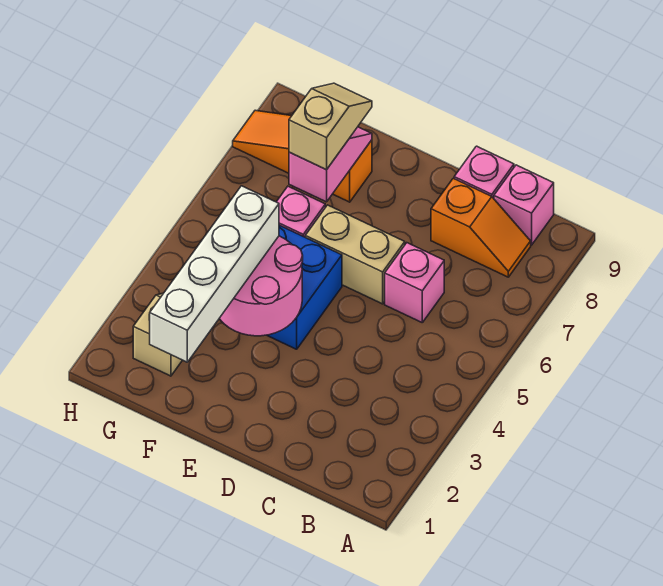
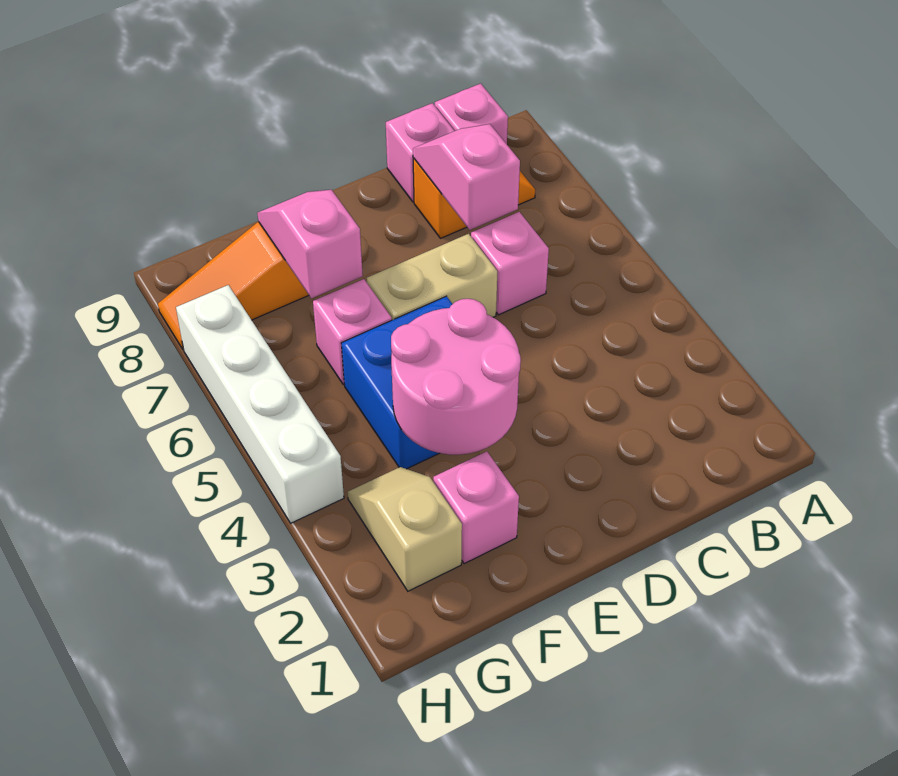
none -> pink 1x2 slope [413,124,520,230]
white 1x4 brick [149,186,279,362] -> white 1x4 brick moved to [176,285,344,523]
none -> pink 1x1 brick [433,451,519,564]
tan 1x2 slope [289,83,372,170] -> none

